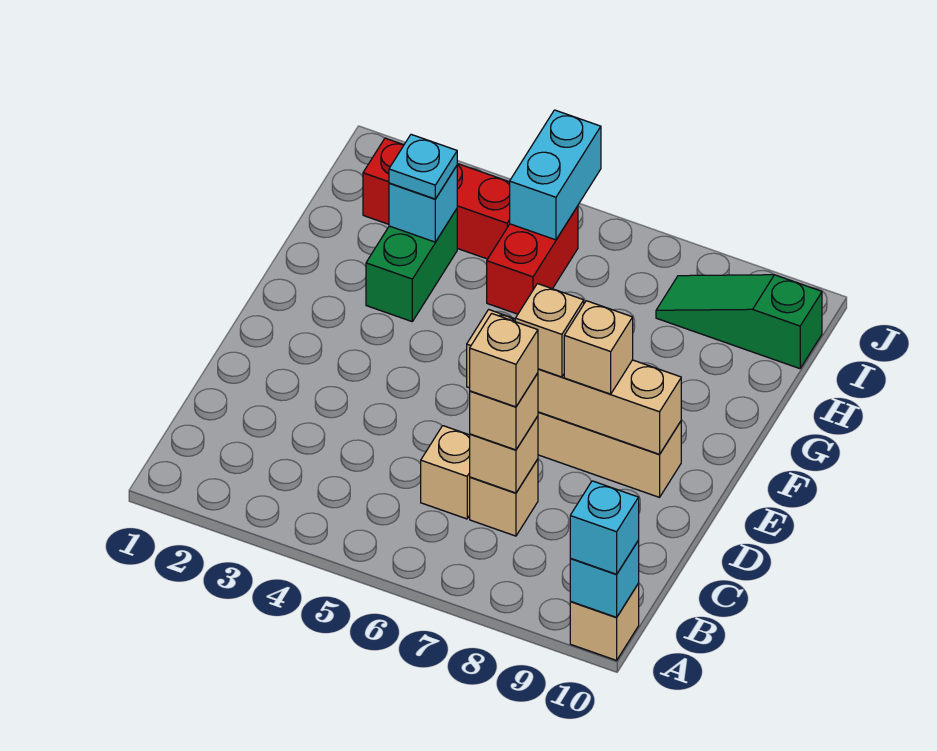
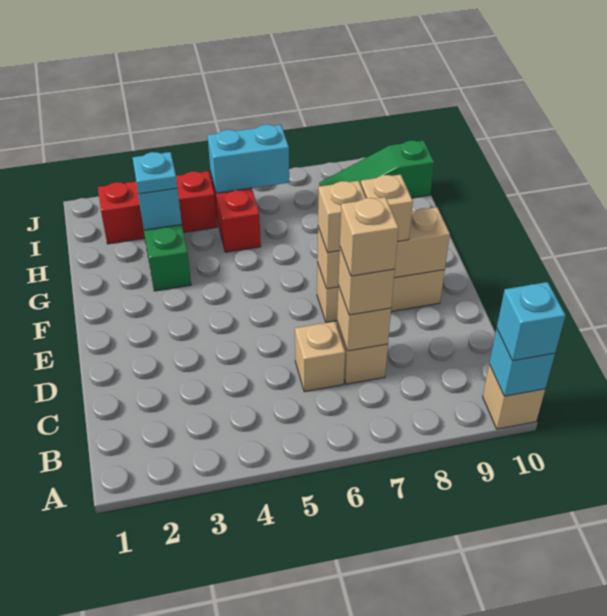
tan 1x4 brick [467,310,681,454] -> tan 1x3 brick [317,207,450,289]
cyan 1x2 brick [510,110,601,240] -> cyan 1x2 brick turned to [207,125,289,193]

